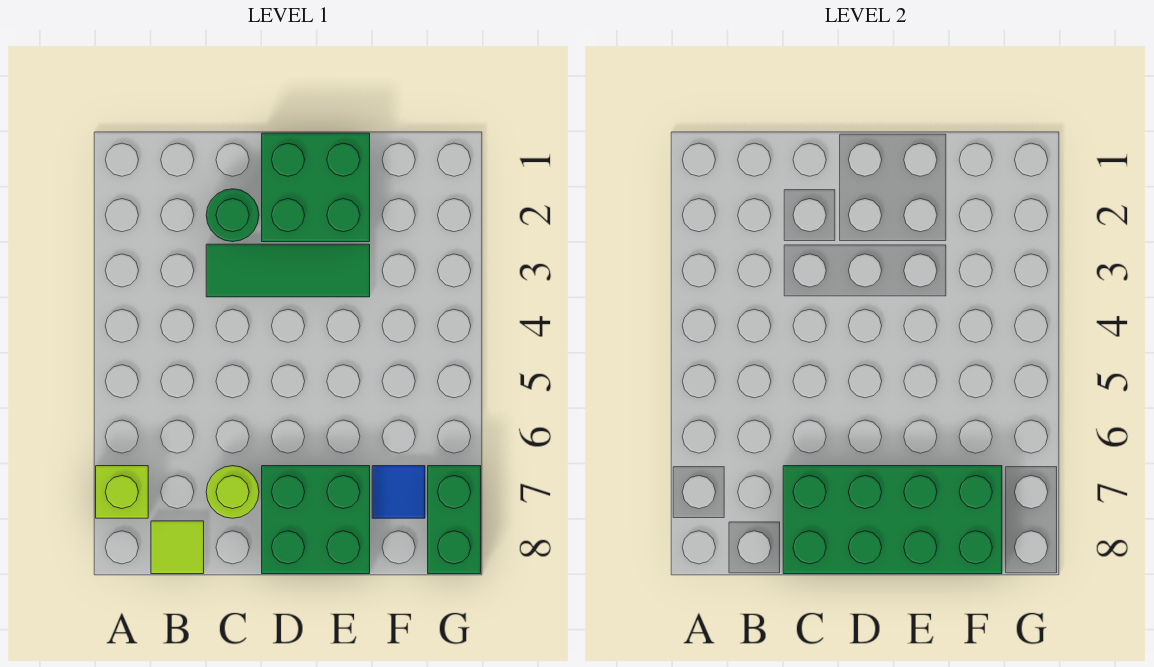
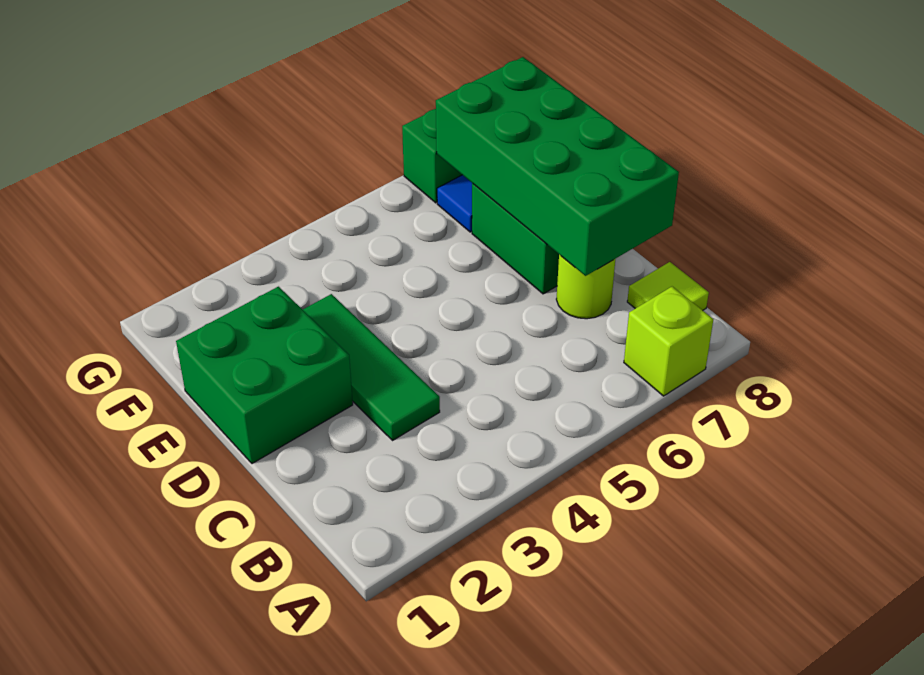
green 1x1 round brick [206,189,259,242] -> none

